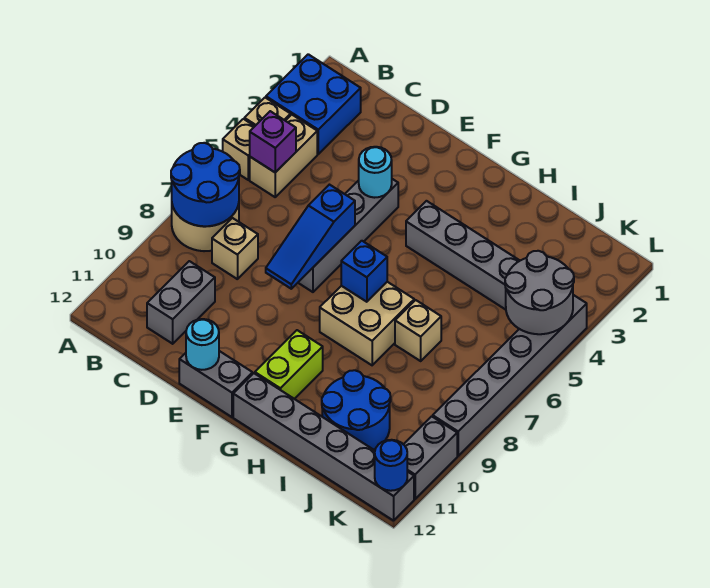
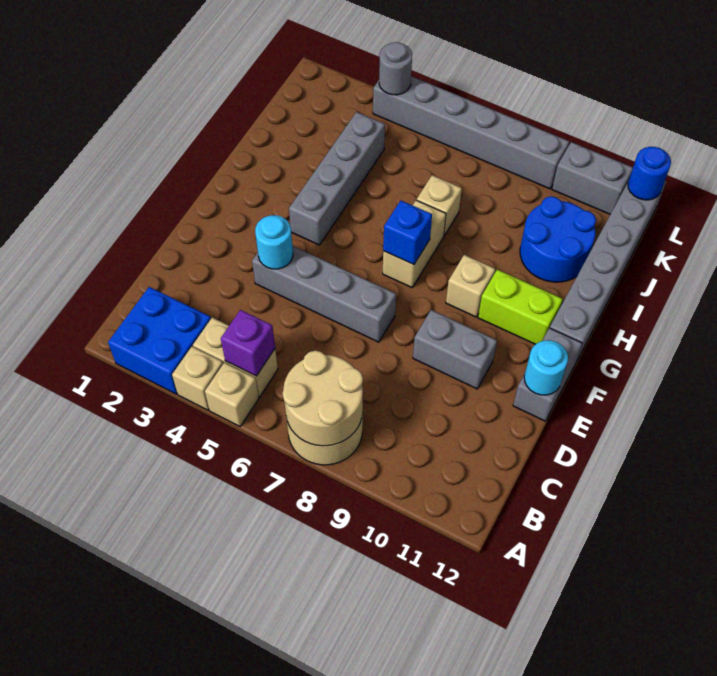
blue 2x2 round brick [171,143,240,226] -> tan 2x2 round brick [283,351,363,446]
tan 1x1 brick [212,218,258,279] -> tan 1x1 brick moved to [446,255,495,317]
grey 1x2 brick [147,261,215,344] -> grey 1x2 brick moved to [413,310,497,389]
blue 1x3 slope [266,185,355,289] -> none
tan 2x2 brick [320,282,414,365] -> tan 1x2 brick [383,200,446,287]
grey 2x2 round brick [505,251,574,334] -> grey 1x1 round brick [379,42,412,95]

